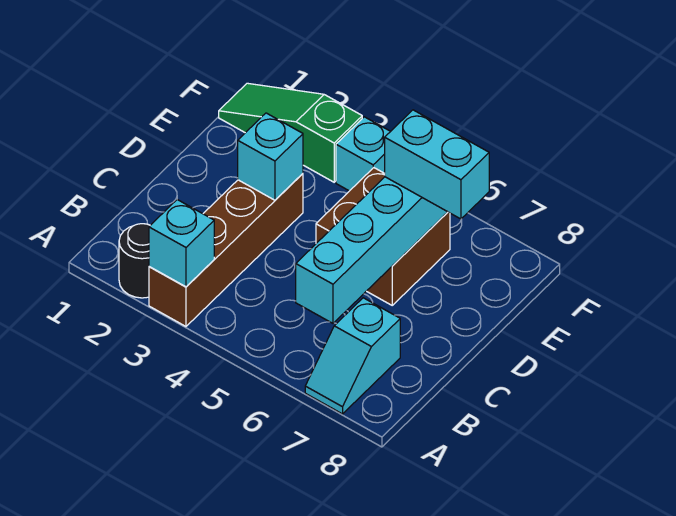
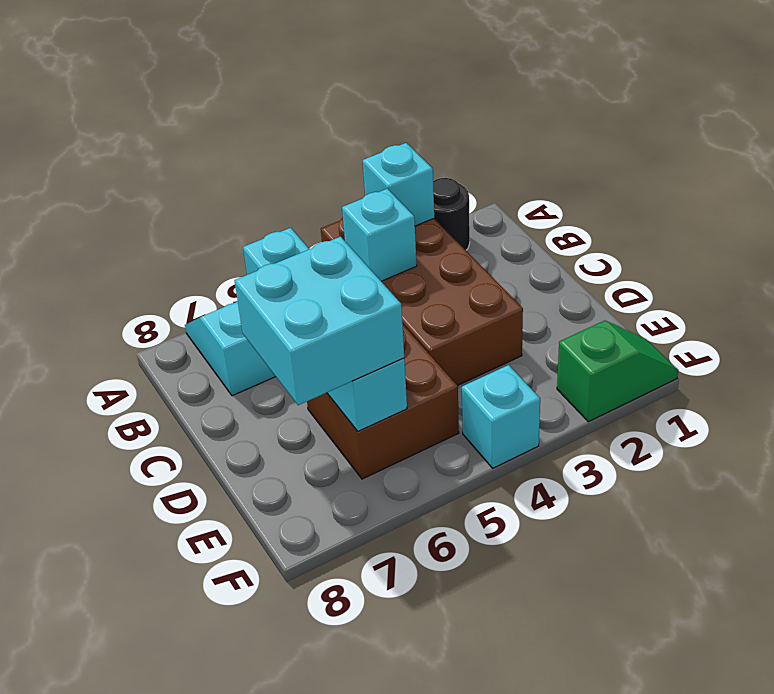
brown 1x4 brick [149,174,303,326] -> brown 2x4 brick [321,218,523,386]
cyan 1x1 brick [238,113,303,200] -> cyan 1x1 brick moved to [342,189,417,281]
cyan 1x2 brick [385,110,489,219] -> cyan 2x2 brick [235,237,404,405]
green 1x3 slope [219,83,362,182] -> green 1x2 slope [557,321,678,422]

